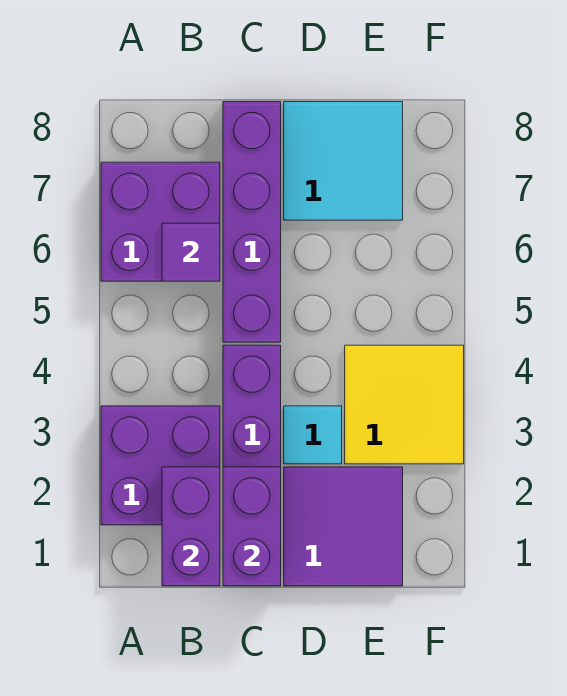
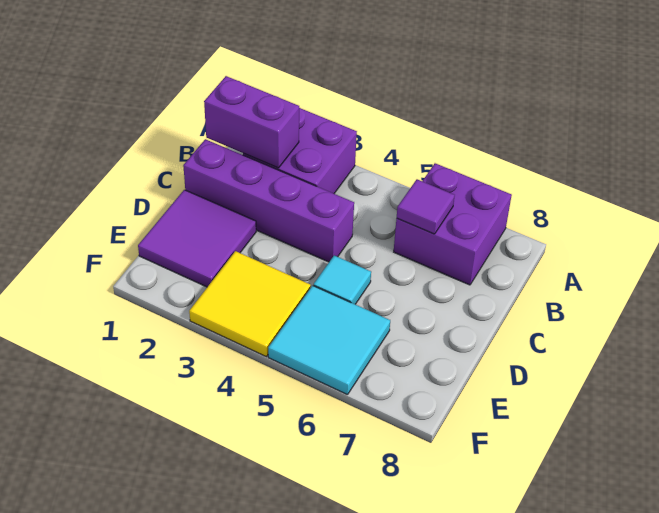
purple 1x2 brick [223,467,281,586] -> none
purple 1x4 brick [223,102,281,342] -> none
cyan 1x1 tile [284,406,342,464] -> cyan 1x1 tile moved to [313,255,371,304]
cyan 2x2 tile [284,102,403,220] -> cyan 2x2 tile moved to [268,286,390,395]

